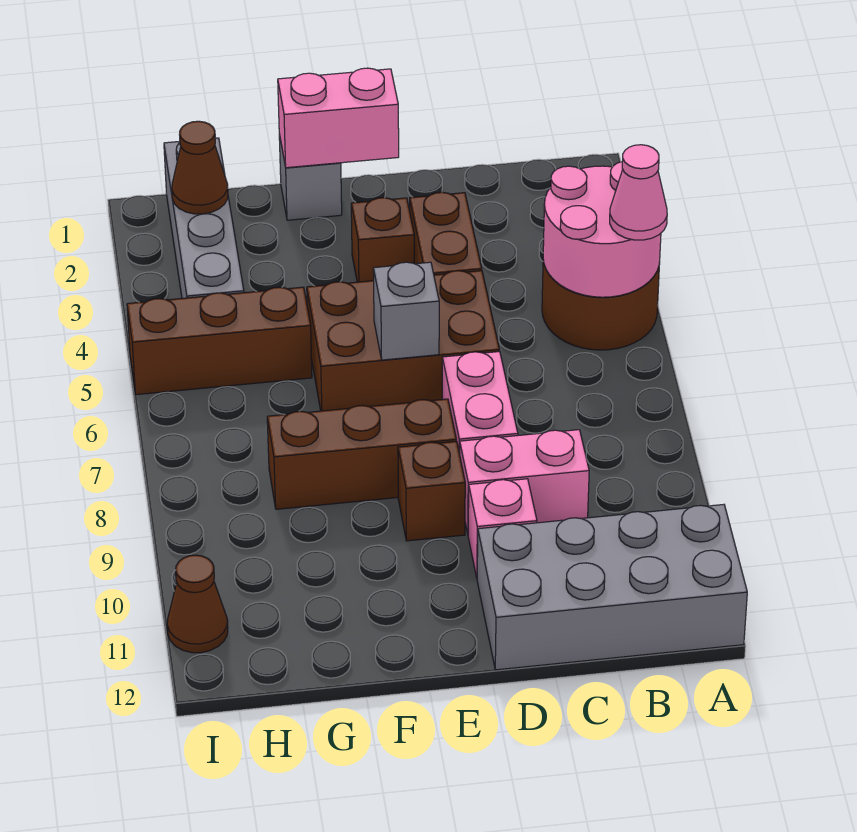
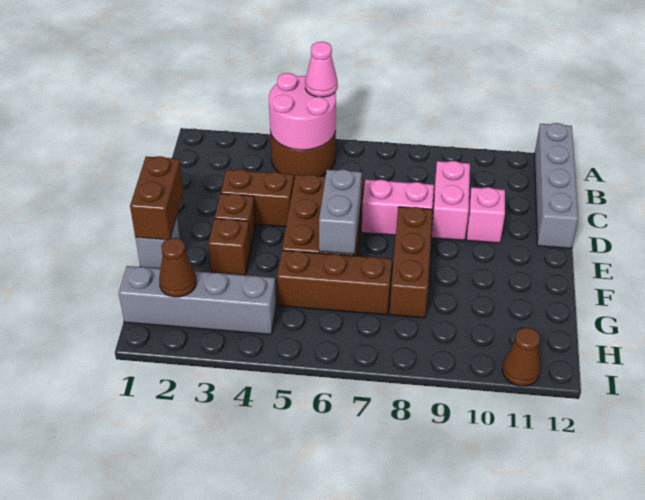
grey 2x4 brick [477,504,747,670] -> grey 1x4 brick [535,123,578,248]
pink 1x2 brick [278,68,399,168] -> brown 1x2 brick [130,156,184,240]
grey 1x1 brick [373,262,439,360] -> grey 1x2 brick [319,169,362,254]
brown 1x1 brick [398,441,465,541] -> brown 1x1 brick moved to [208,218,251,275]
brown 1x3 brick [127,287,312,395] -> brown 1x3 brick turned to [277,250,392,315]

